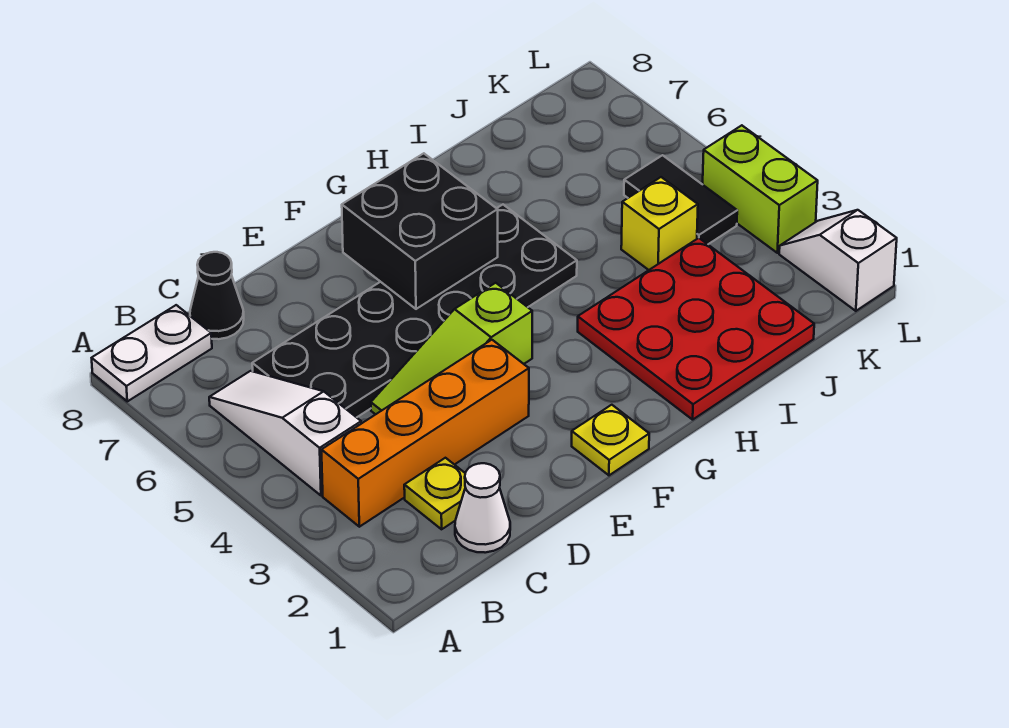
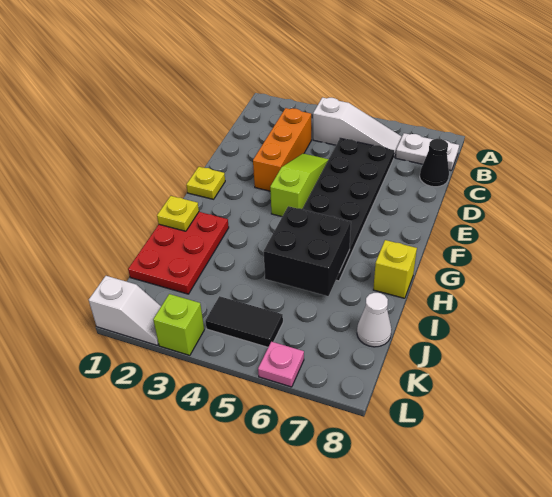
white 1x2 plate [92,305,212,401] -> white 1x2 plate turned to [395,133,459,170]
orange 1x4 brick [321,340,529,527] -> orange 1x3 brick [253,108,311,191]
white 1x1 cone [455,463,510,553] -> white 1x1 cone moved to [357,293,392,347]
yellow 1x1 plate [404,458,465,529] -> yellow 1x1 plate moved to [157,196,199,231]
black 2x2 brick [342,153,498,309] -> black 2x2 brick moved to [263,206,351,296]
red 3x3 plate [578,238,814,420] -> red 2x3 plate [128,212,229,294]
yellow 1x1 brick [621,177,698,270] -> yellow 1x1 brick moved to [373,240,417,298]
lime 1x2 brick [703,125,818,253] -> lime 1x1 brick [153,294,204,356]
none -> pink 1x1 plate [258,342,304,387]

